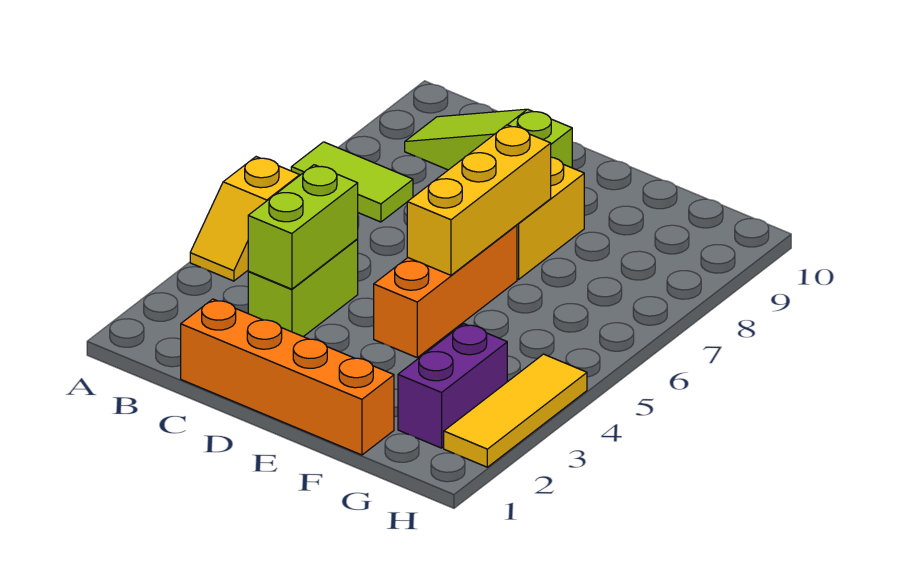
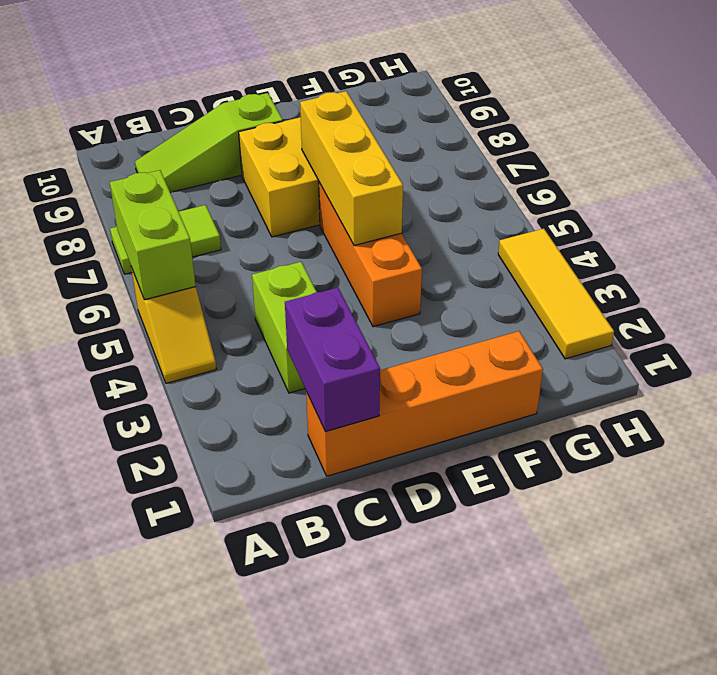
lime 1x2 brick [248,165,358,289] -> lime 1x2 brick moved to [110,170,196,300]
purple 1x2 brick [398,324,507,448] -> purple 1x2 brick moved to [285,288,380,432]

